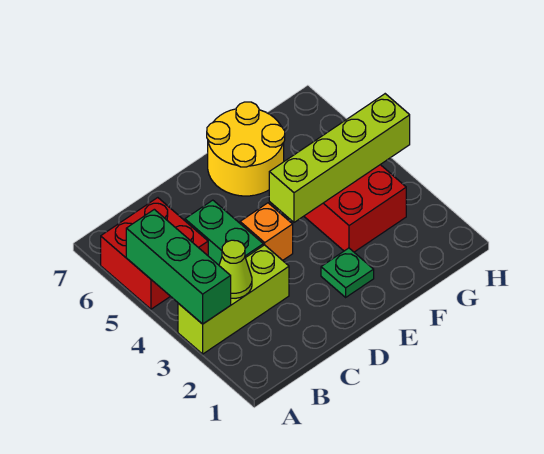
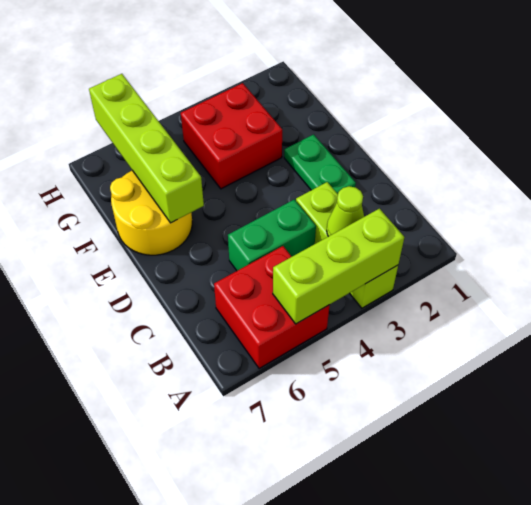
green 1x3 brick [126,209,231,324] -> lime 1x3 brick [273,209,404,324]
orange 1x1 brick [240,203,293,260] -> none
green 1x1 plate [321,248,374,297] -> green 1x2 plate [284,135,356,194]
lime 1x4 brick [269,94,410,222] -> lime 1x4 brick moved to [89,74,204,223]

